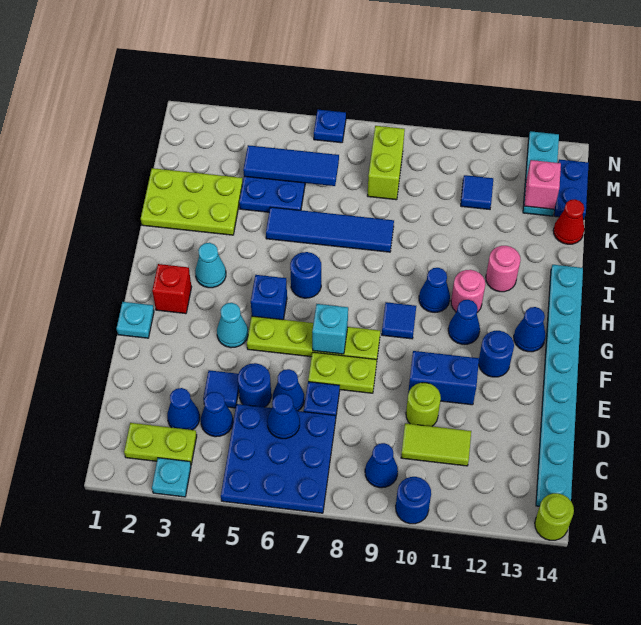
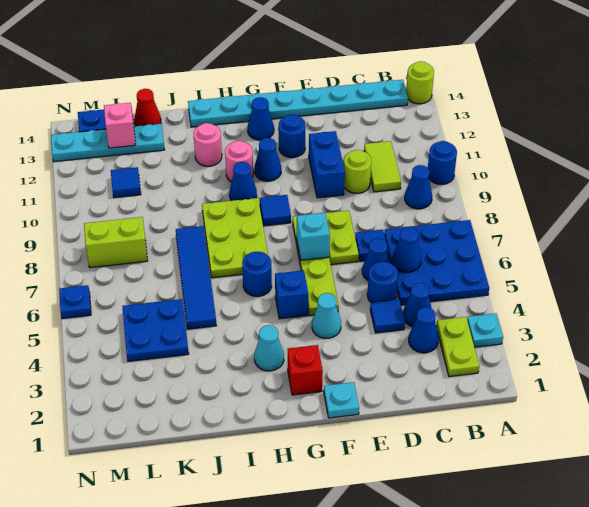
lime 2x3 plate [141,168,243,235] -> lime 2x3 plate moved to [202,198,268,278]
blue 1x3 tile [243,145,339,186] -> none
cyan 1x3 plate [523,131,559,216] -> cyan 1x4 plate [51,124,165,162]

